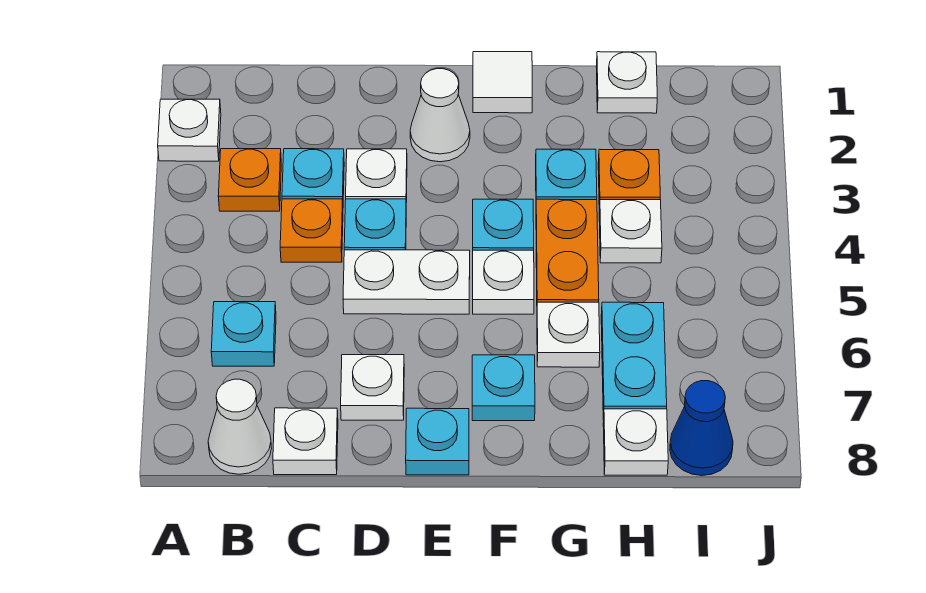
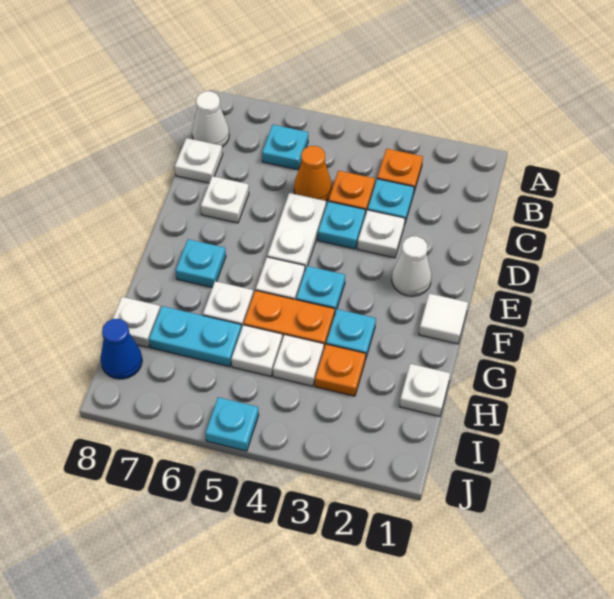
white 1x1 plate [158,99,221,161] -> white 1x1 plate moved to [231,325,282,376]
none -> orange 1x1 cone [294,146,332,201]
cyan 1x1 plate [406,408,469,475] -> cyan 1x1 plate moved to [205,397,259,451]

